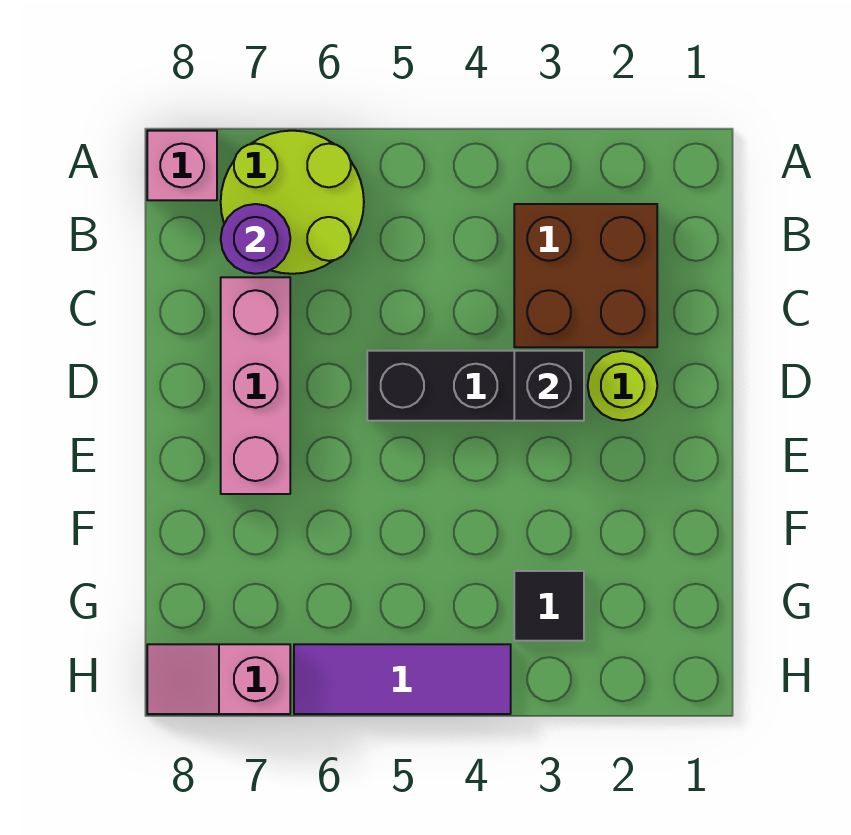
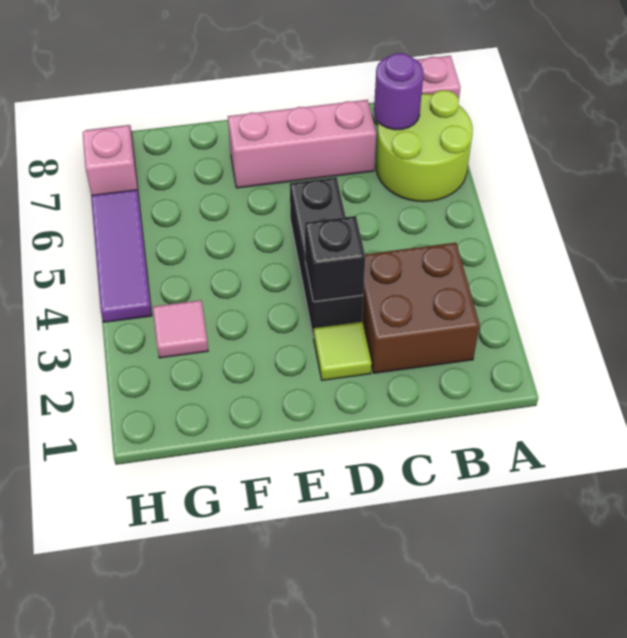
lime 1x1 round brick [588,351,657,421] -> lime 1x1 tile [314,322,372,380]
black 1x1 tile [514,571,584,641] -> pink 1x1 tile [153,300,208,358]

